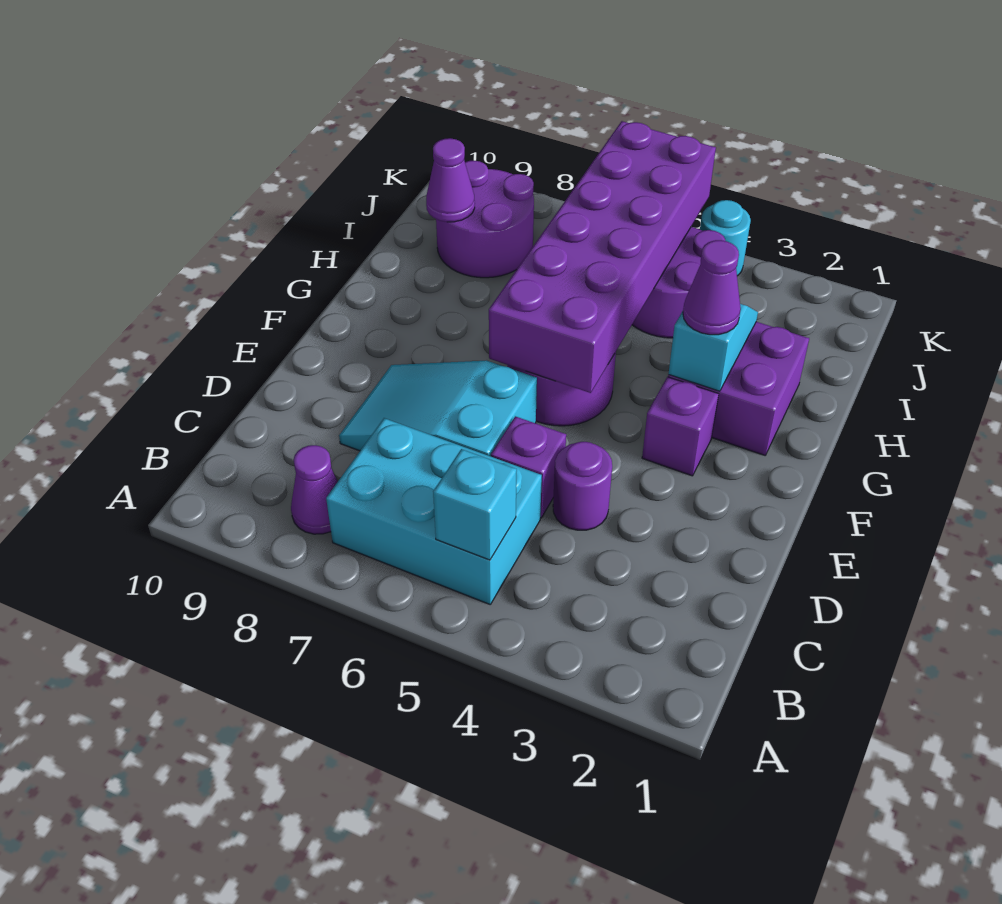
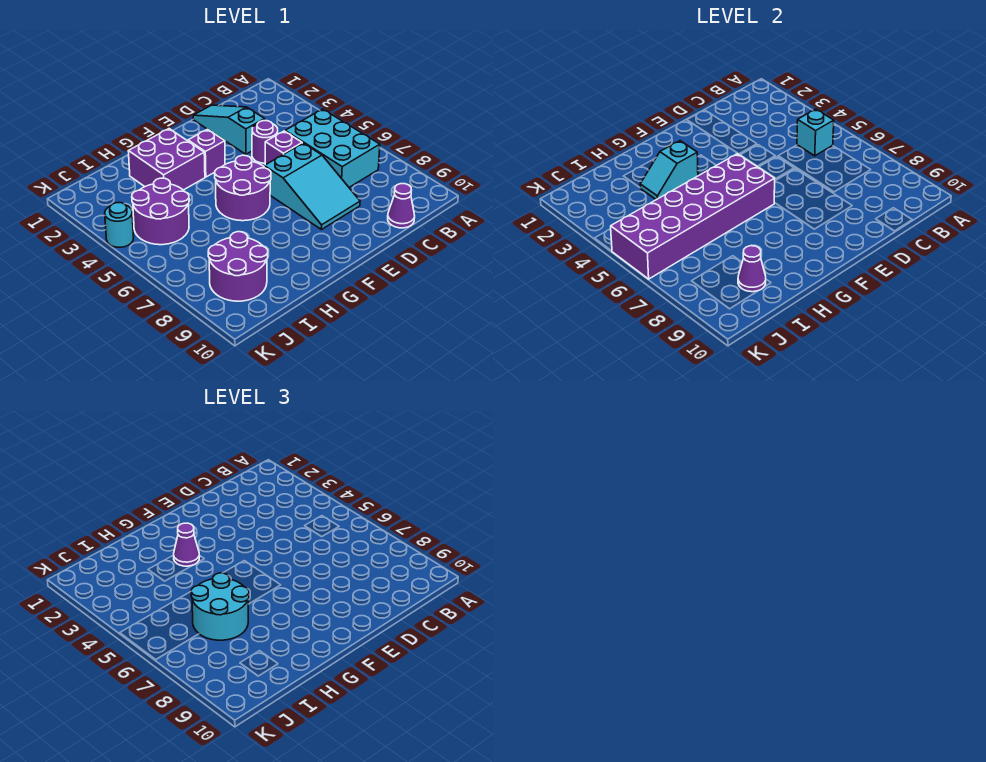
purple 1x1 cone [291,445,338,534] -> purple 1x1 cone moved to [388,184,415,228]
none -> cyan 1x3 slope [193,105,265,154]
none -> cyan 2x2 round brick [191,573,249,640]

